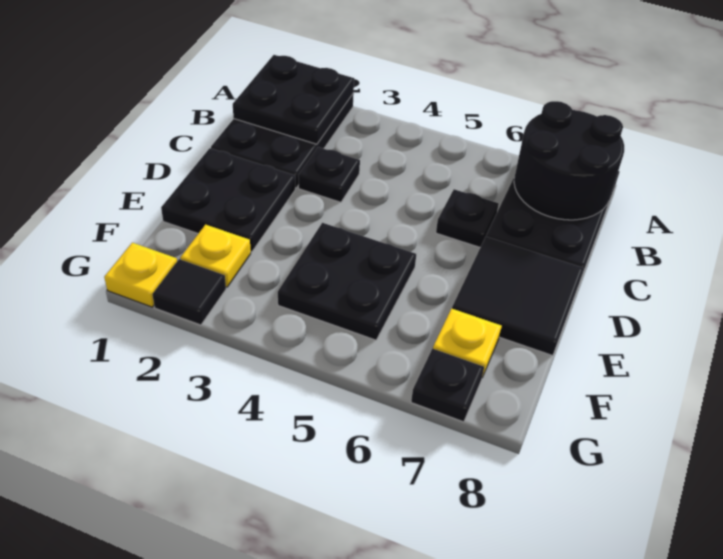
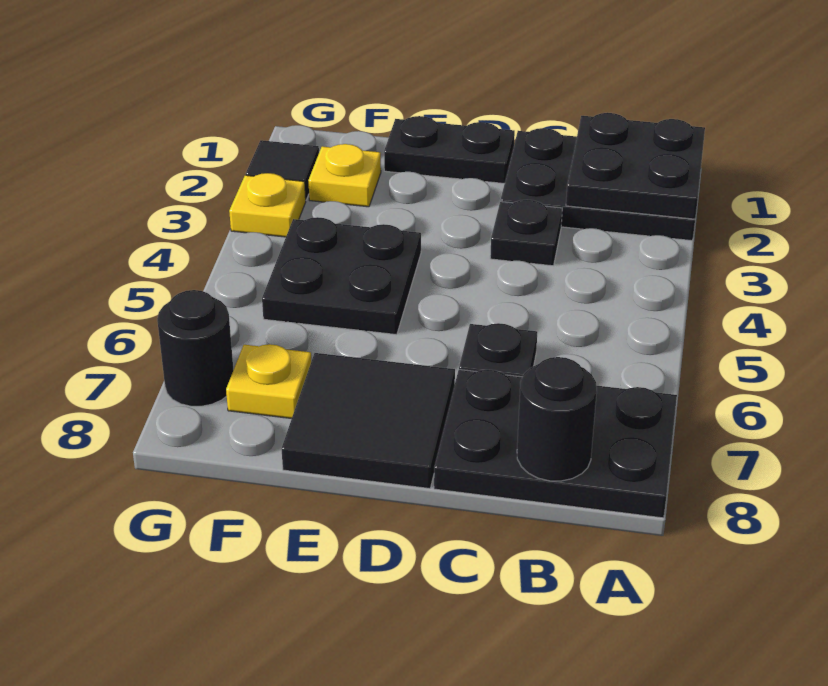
black 2x2 round brick [514,101,624,220] -> black 1x1 round brick [517,357,597,481]
black 2x2 plate [161,148,295,252] -> black 1x2 plate [384,116,515,184]
yellow 1x1 plate [104,243,177,307] -> yellow 1x1 plate moved to [229,173,306,237]
black 1x1 plate [411,349,484,422] -> black 1x1 round brick [157,290,233,406]

